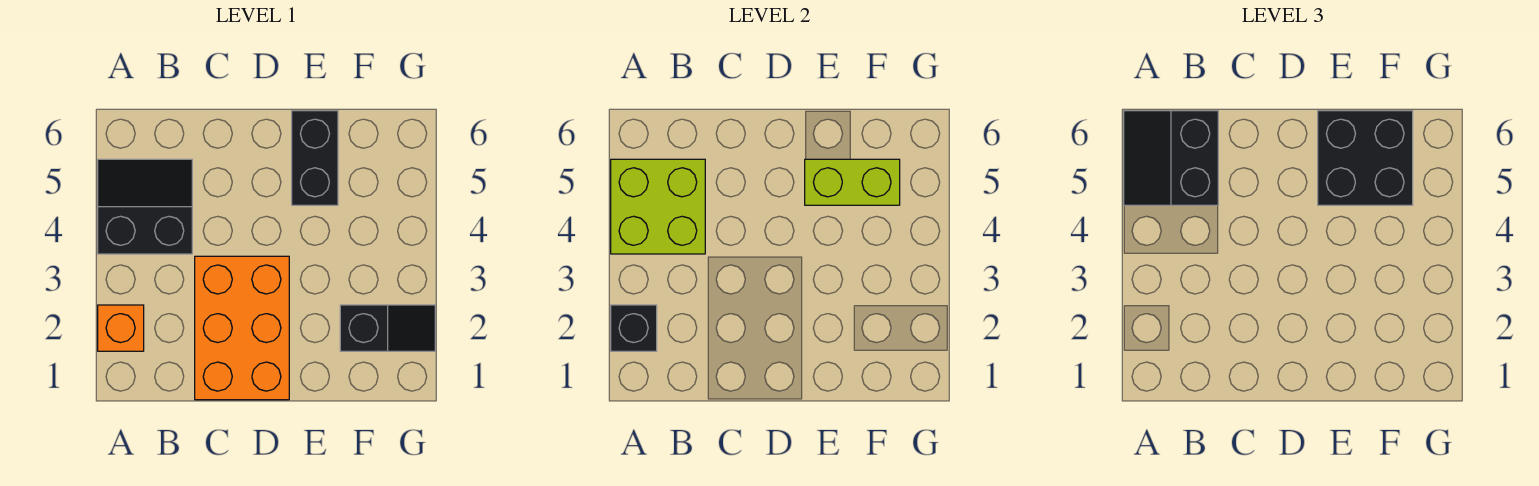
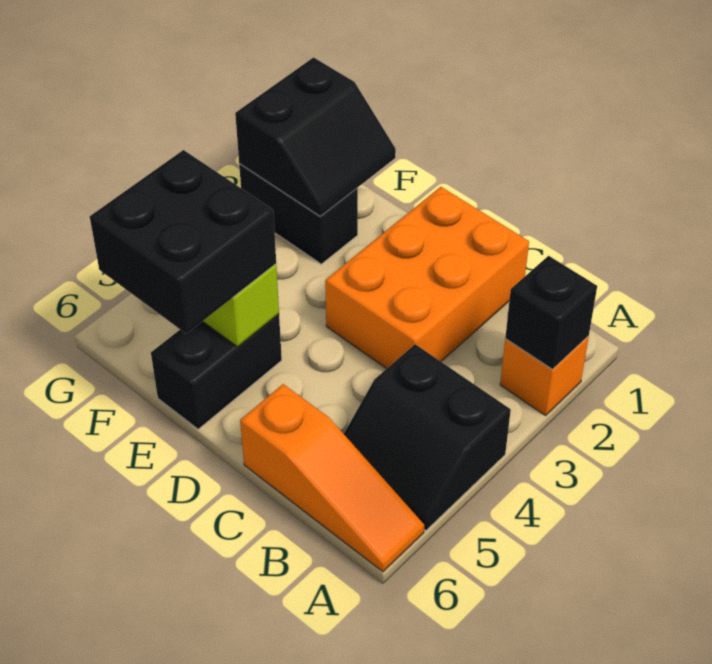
lime 2x2 brick [611,159,705,254] -> none
black 2x2 slope [1124,111,1218,205] -> black 2x2 slope moved to [235,57,396,216]
none -> orange 1x3 slope [240,384,424,572]
black 1x2 slope [340,305,435,351] -> black 1x2 brick [239,164,358,264]

